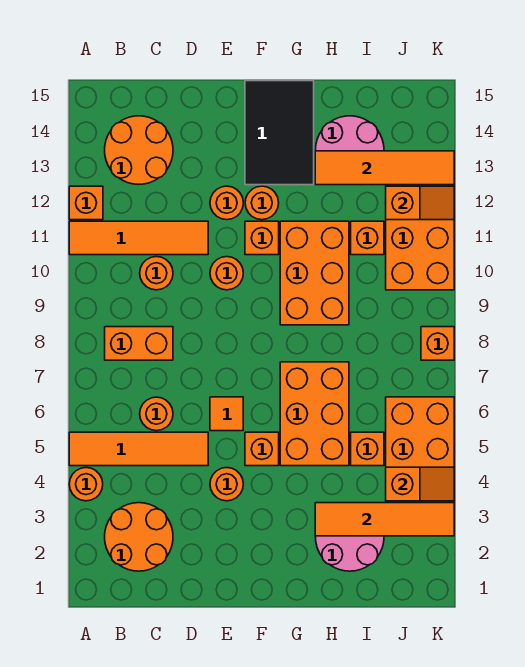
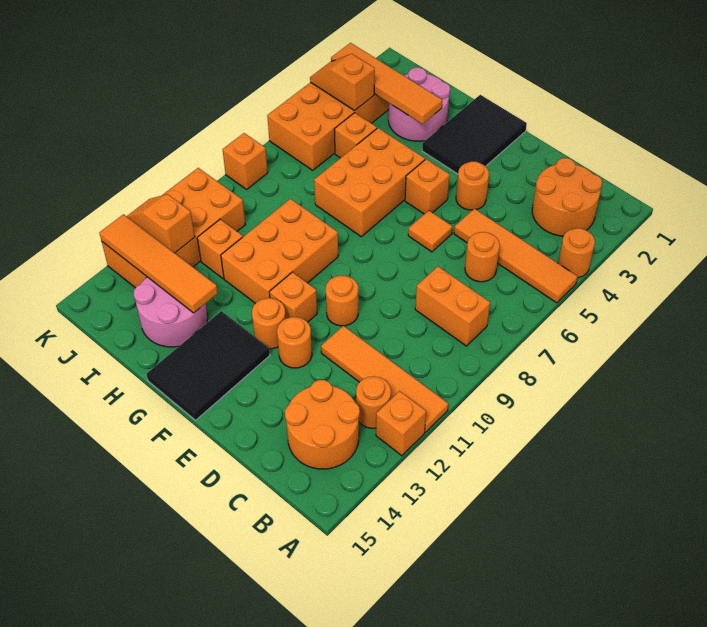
orange 1x1 round brick [140,257,173,290] -> orange 1x1 round brick moved to [356,376,391,429]
none -> black 2x3 tile [422,95,527,174]

